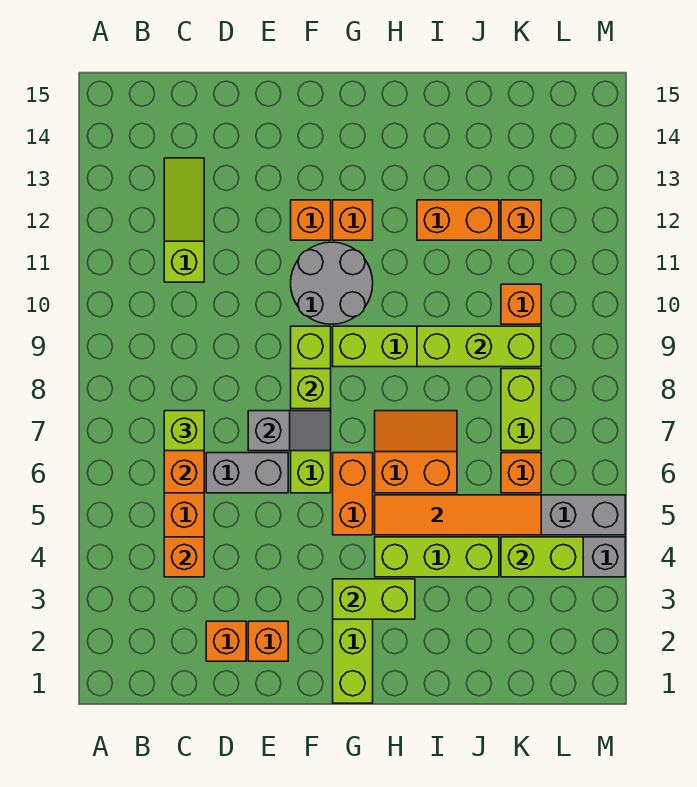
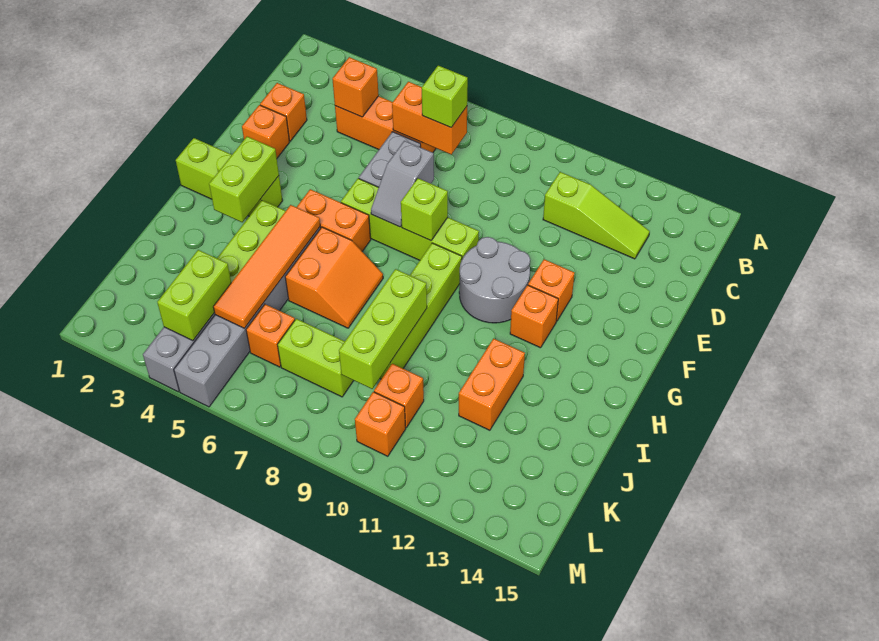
orange 1x1 brick [501,200,541,240] -> orange 1x1 brick moved to [355,392,406,456]

